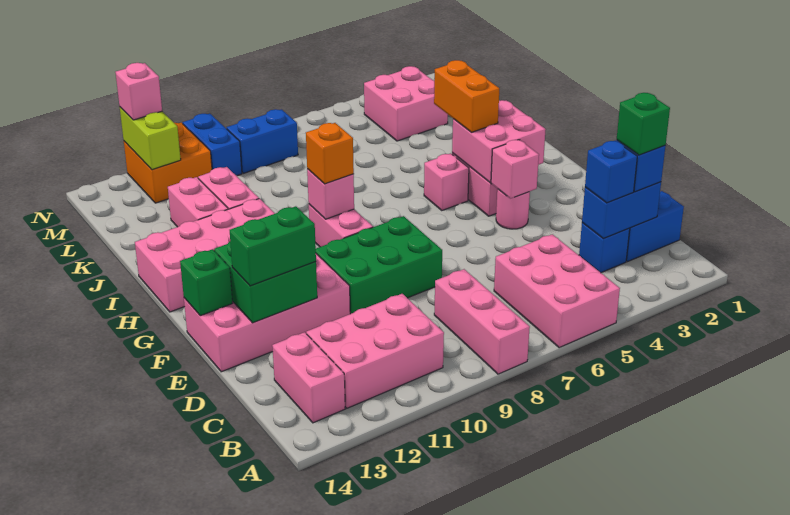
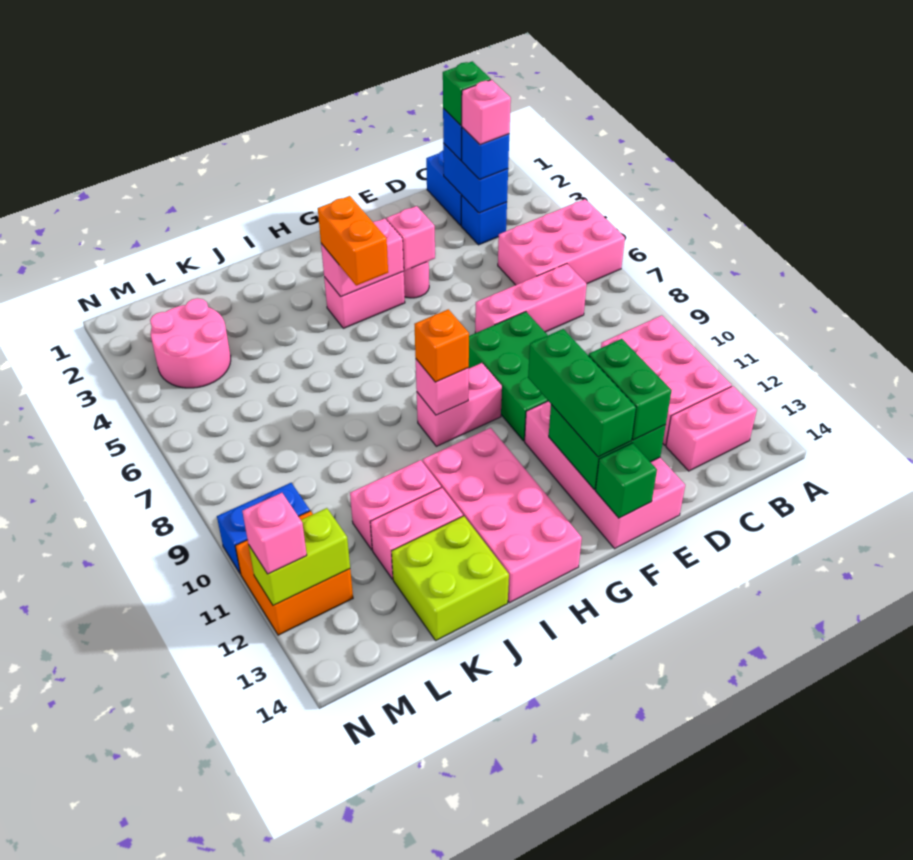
pink 1x3 brick [434,269,530,374] -> pink 1x3 brick moved to [475,264,587,333]
none -> green 1x3 brick [528,329,636,457]
pink 2x2 brick [452,100,546,183] -> pink 1x2 brick [321,218,404,297]
orange 1x2 brick [434,60,499,132] -> orange 1x2 brick turned to [318,196,388,286]
pink 1x1 brick [424,153,469,210] -> pink 1x1 brick moved to [461,80,511,145]
none -> lime 2x2 brick [392,516,509,640]
pink 2x2 brick [364,66,448,141] -> pink 2x2 round brick [150,298,231,388]
blue 1x2 brick [226,109,298,173] -> none

